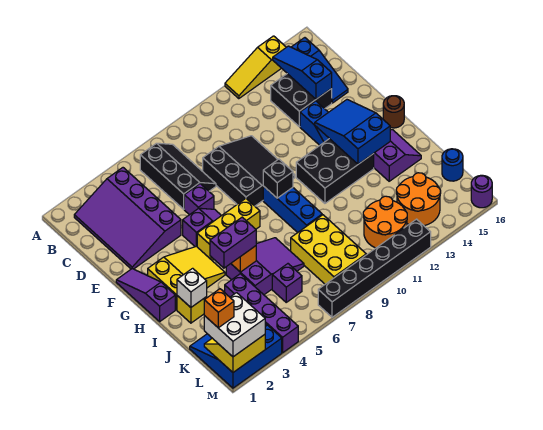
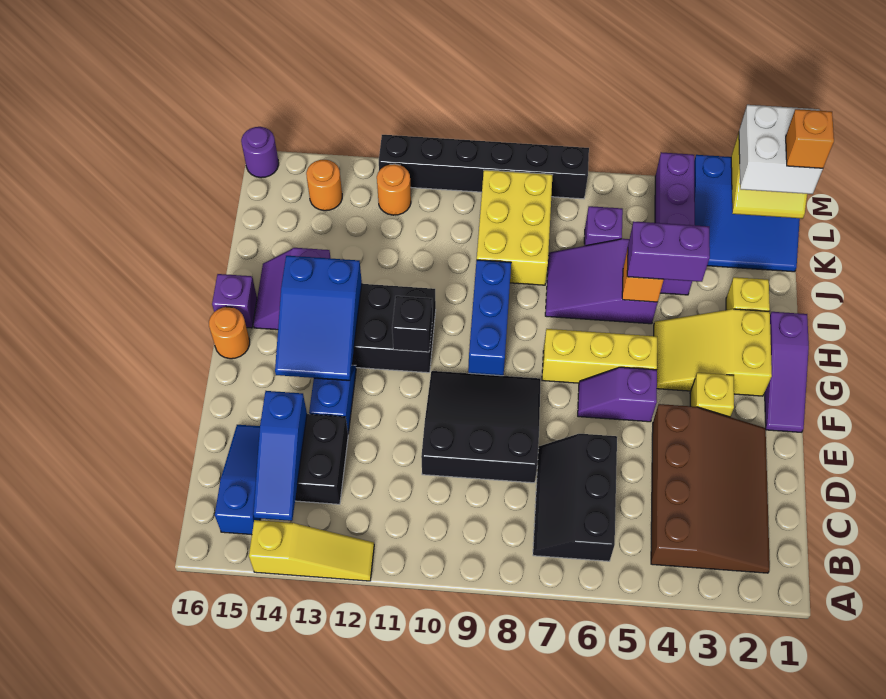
purple 3x4 slope [74,168,181,269] -> brown 3x4 slope [651,404,770,573]
black 3x3 slope [203,136,295,206] -> black 3x3 slope turned to [421,371,541,483]
purple 1x1 brick [184,184,214,215] -> purple 1x1 brick moved to [212,274,257,328]
none -> yellow 1x1 brick [690,373,734,417]
black 1x1 brick [263,159,293,198] -> black 1x1 brick moved to [392,296,432,352]
brown 1x1 round brick [383,96,404,128] -> orange 1x1 round brick [209,307,250,359]
white 1x1 brick [177,268,207,307] -> none
orange 2x2 round brick [363,196,407,248] -> orange 1x1 round brick [377,164,411,215]
orange 2x2 round brick [396,173,441,226] -> orange 1x1 round brick [306,160,342,211]
blue 1x1 round brick [442,149,463,181] -> none

